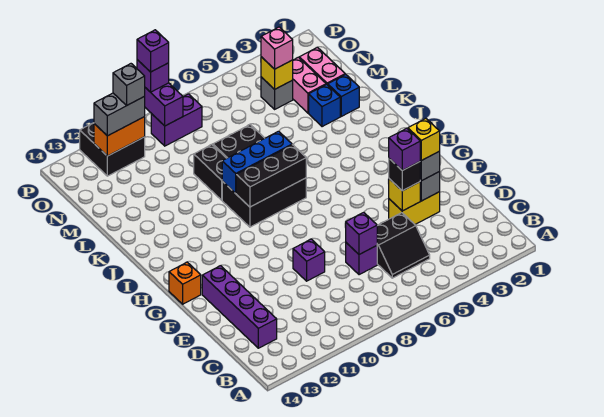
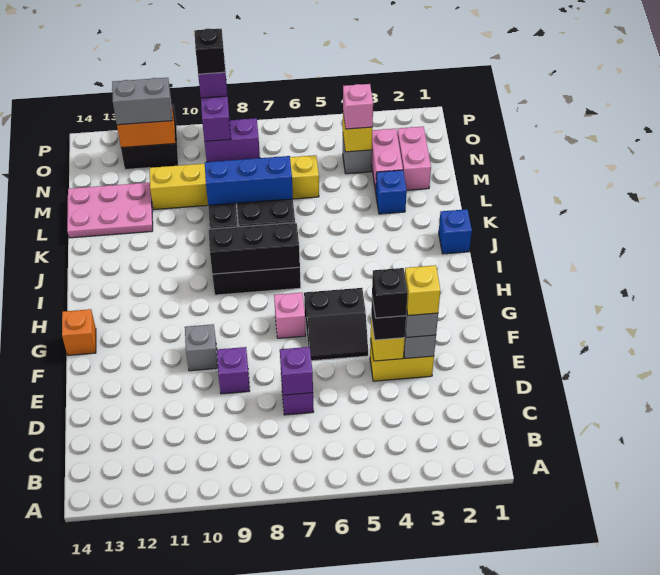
black 2x2 slope [377,213,430,278] -> black 2x2 slope moved to [304,288,368,361]
purple 1x4 brick [202,266,277,348] -> none
purple 1x1 brick [389,128,420,170] -> black 1x1 brick [372,268,408,318]
none -> pink 1x1 brick [274,293,306,338]
blue 1x3 brick [222,131,292,193] -> blue 1x3 brick moved to [205,156,293,205]
blue 1x1 brick [328,74,359,116] -> blue 1x1 brick moved to [439,209,472,254]
none -> pink 2x3 plate [67,183,153,238]
none -> yellow 1x6 brick [149,155,319,210]
grey 1x1 brick [113,64,145,106] -> grey 1x1 brick moved to [185,324,218,371]
purple 1x1 brick [137,30,169,72] -> black 1x1 brick [194,29,225,74]

